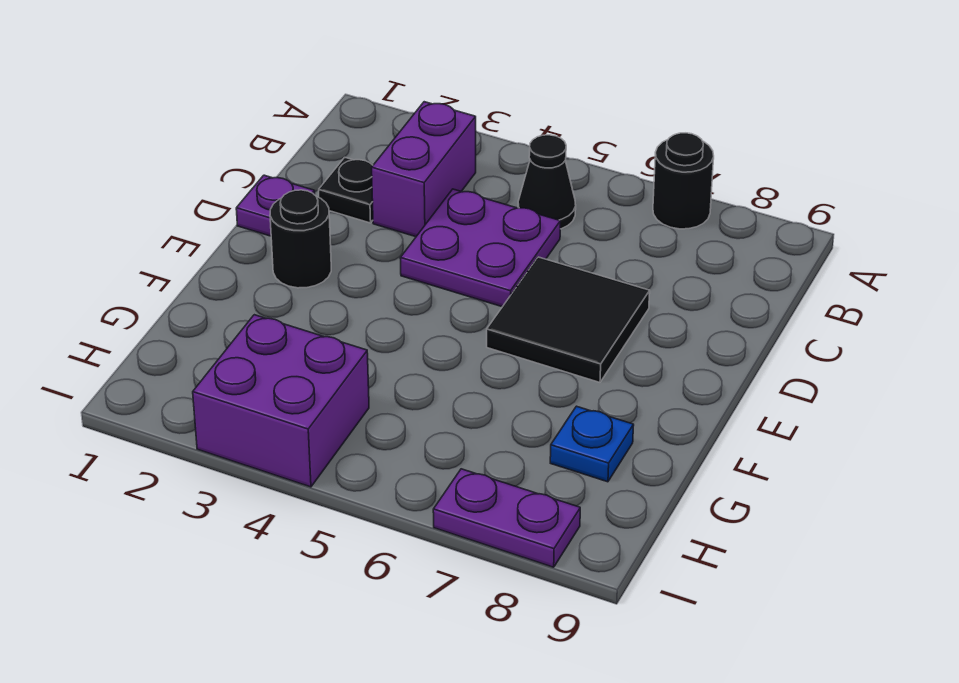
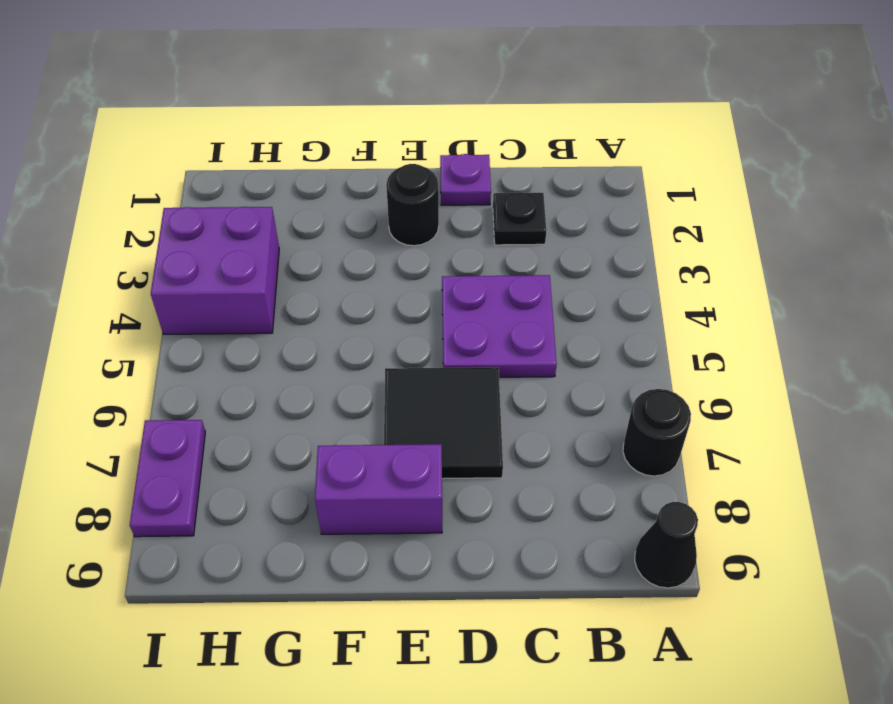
purple 1x2 brick [372,102,476,237] -> purple 1x2 brick moved to [315,444,442,534]
black 1x1 cone [518,135,576,229] -> black 1x1 cone moved to [635,502,698,588]
blue 1x1 plate [550,406,634,482] -> none

